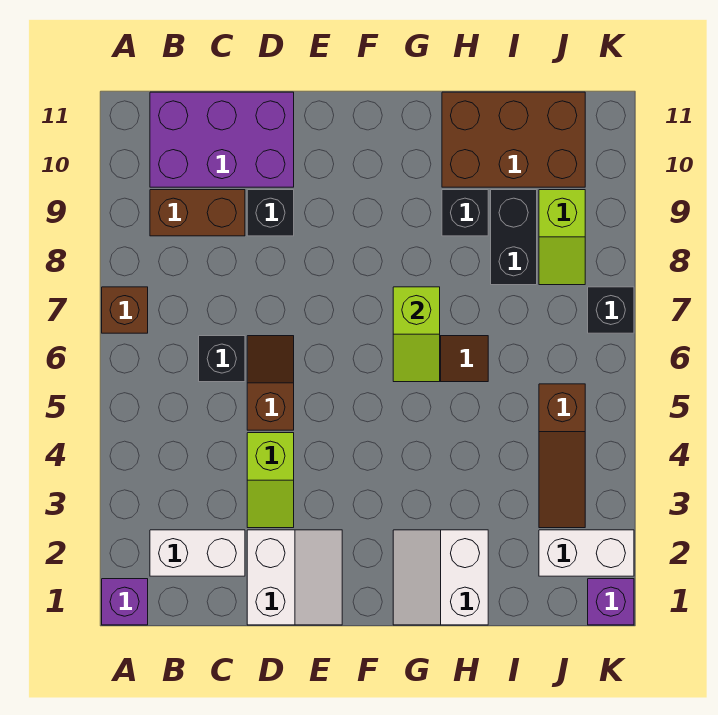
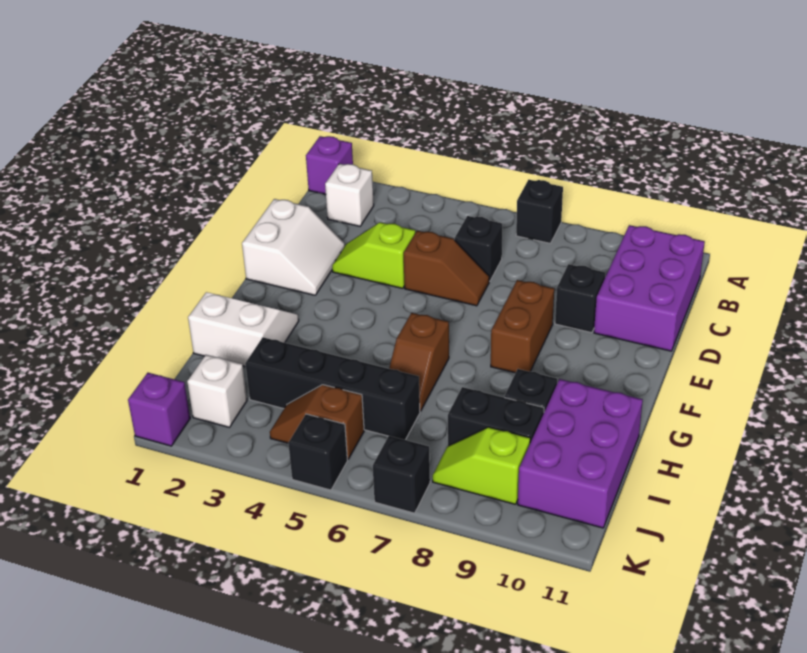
brown 1x1 brick [102,287,148,333] -> black 1x1 brick [516,180,563,243]
white 1x2 brick [150,530,245,576] -> white 1x1 brick [325,164,374,226]
brown 1x2 brick [150,190,245,236] -> brown 1x2 brick moved to [491,280,554,373]
white 2x2 slope [247,530,342,625] -> white 2x2 slope turned to [242,199,345,295]
lime 1x2 slope [393,287,440,382] -> none
brown 2x3 brick [442,92,585,187] -> purple 2x3 brick [518,379,643,528]
none -> black 1x4 brick [245,337,420,440]
white 1x2 brick [539,530,634,576] -> white 1x1 brick [187,355,247,427]
brown 1x3 slope [539,384,585,528] -> brown 1x2 slope [270,385,364,459]
none -> black 1x1 brick [288,414,347,490]

